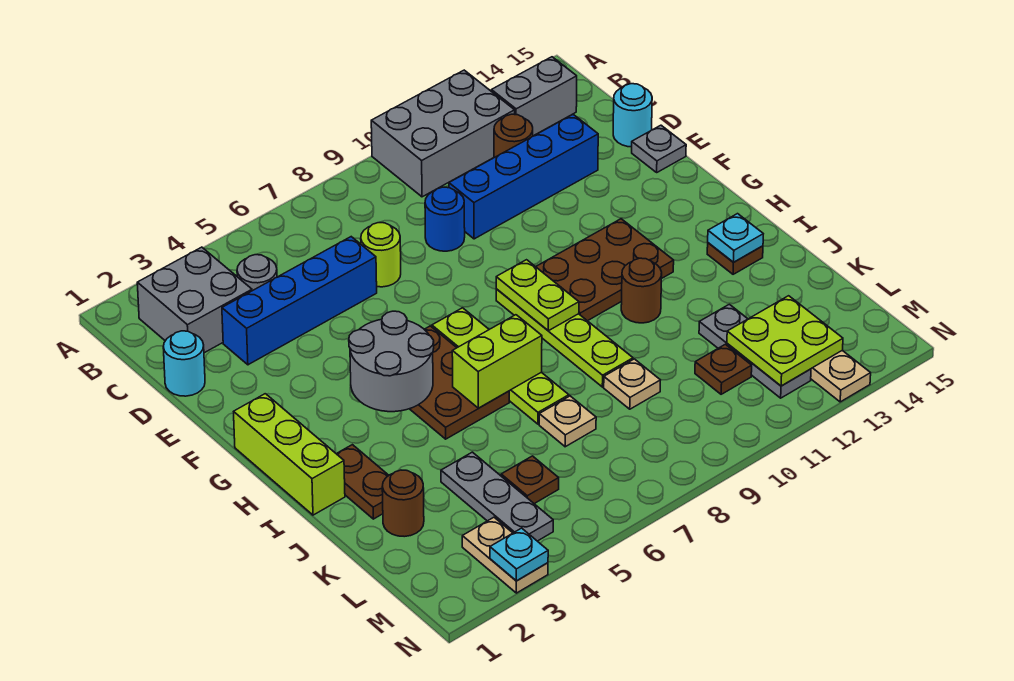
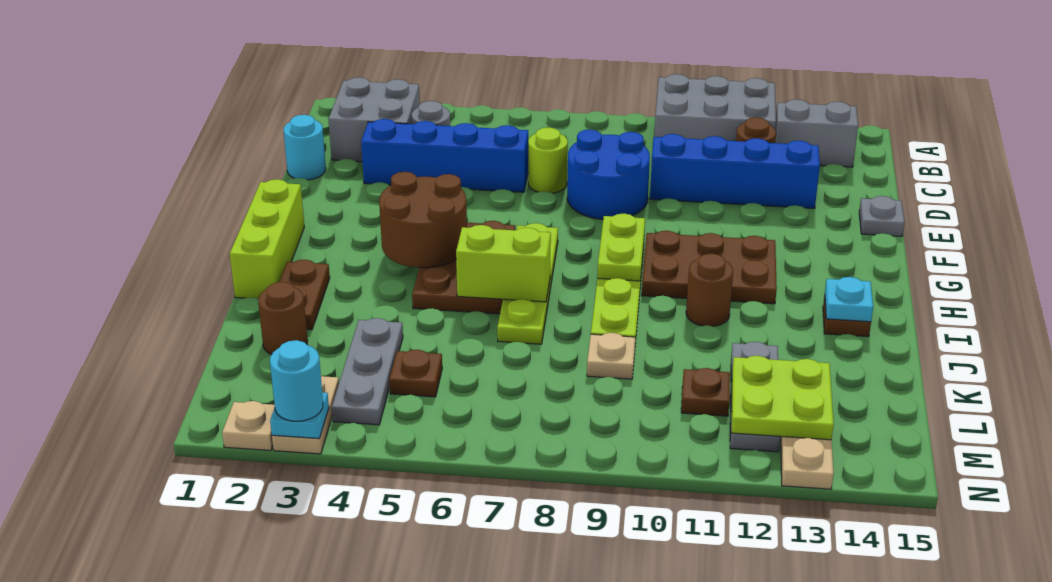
blue 1x1 round brick [425,187,465,251] -> blue 2x2 round brick [567,130,650,219]
cyan 1x1 round brick [613,84,652,147] -> cyan 1x1 round brick moved to [270,340,323,421]
grey 2x2 round brick [349,311,434,412] -> brown 2x2 round brick [379,172,467,268]
tan 1x1 plate [539,396,596,447] -> tan 1x1 plate moved to [222,401,275,451]

